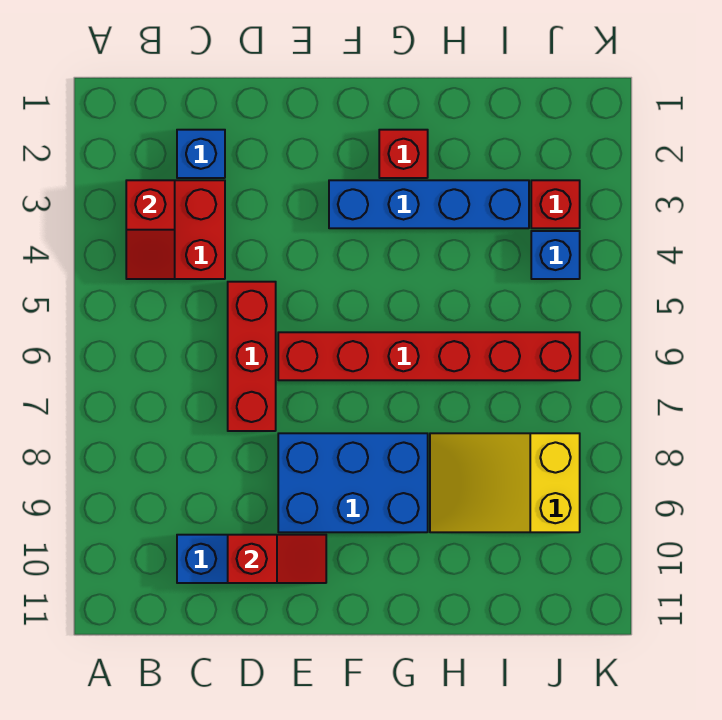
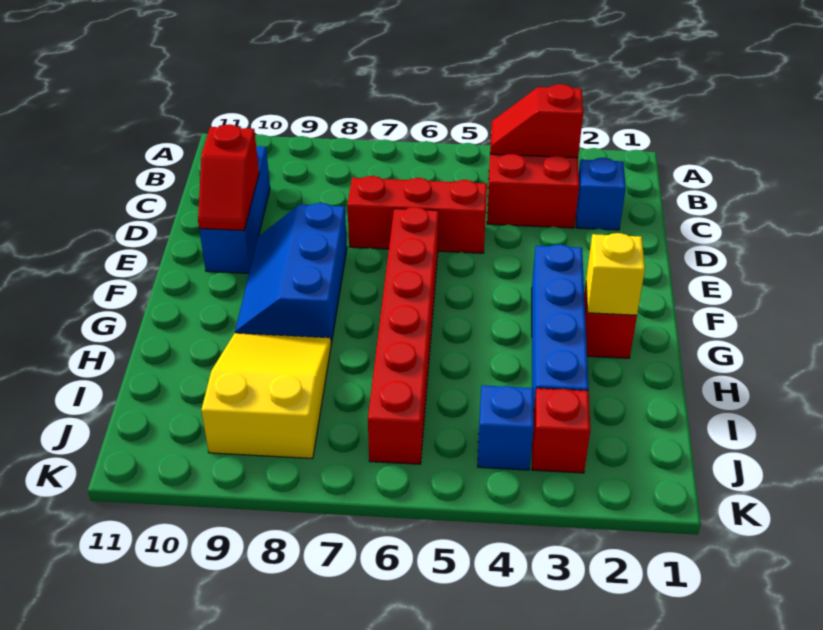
blue 2x3 brick [278,433,428,532] -> blue 2x3 slope [235,203,347,344]
none -> yellow 1x1 brick [586,233,645,315]

